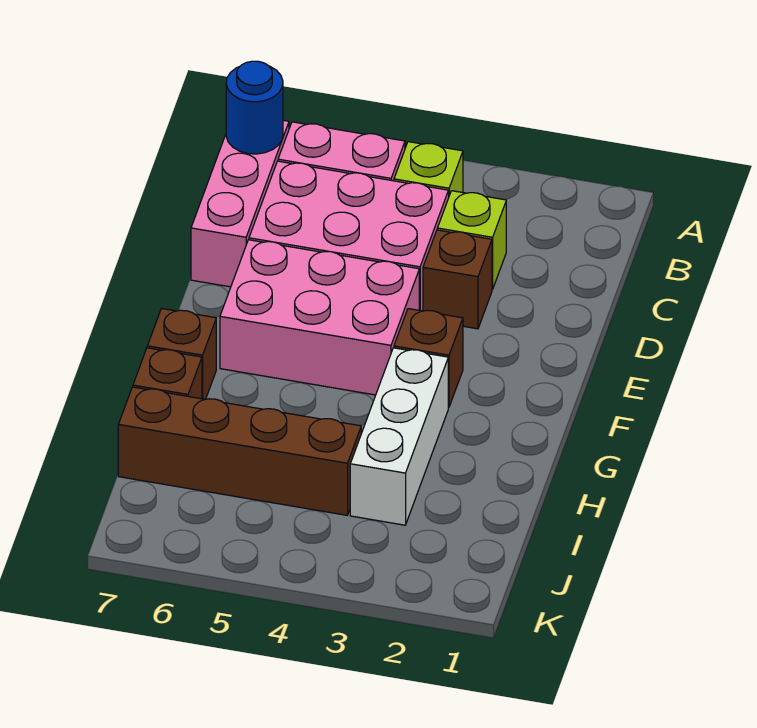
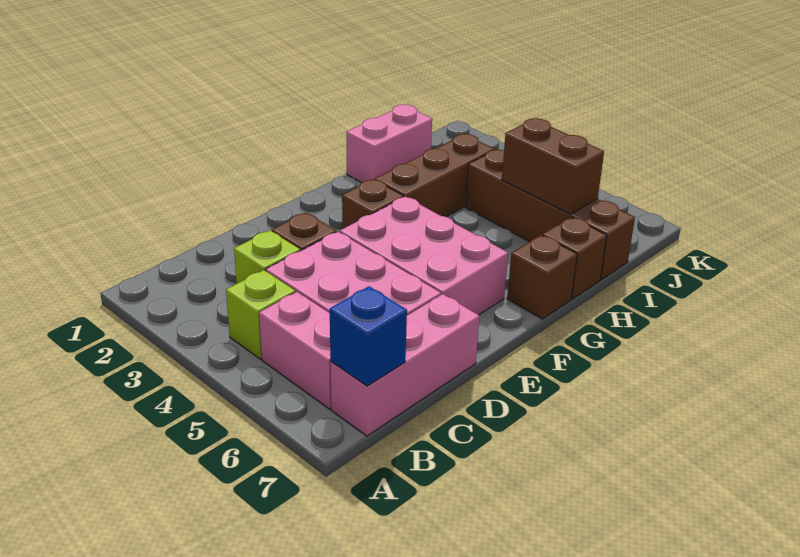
blue 1x1 round brick [226,61,283,154] -> blue 1x1 brick [330,286,407,386]
white 1x3 brick [350,348,448,525] -> brown 1x3 brick [375,134,494,217]
none -> pink 1x2 brick [346,105,432,183]
none -> brown 1x2 brick [502,118,604,214]

